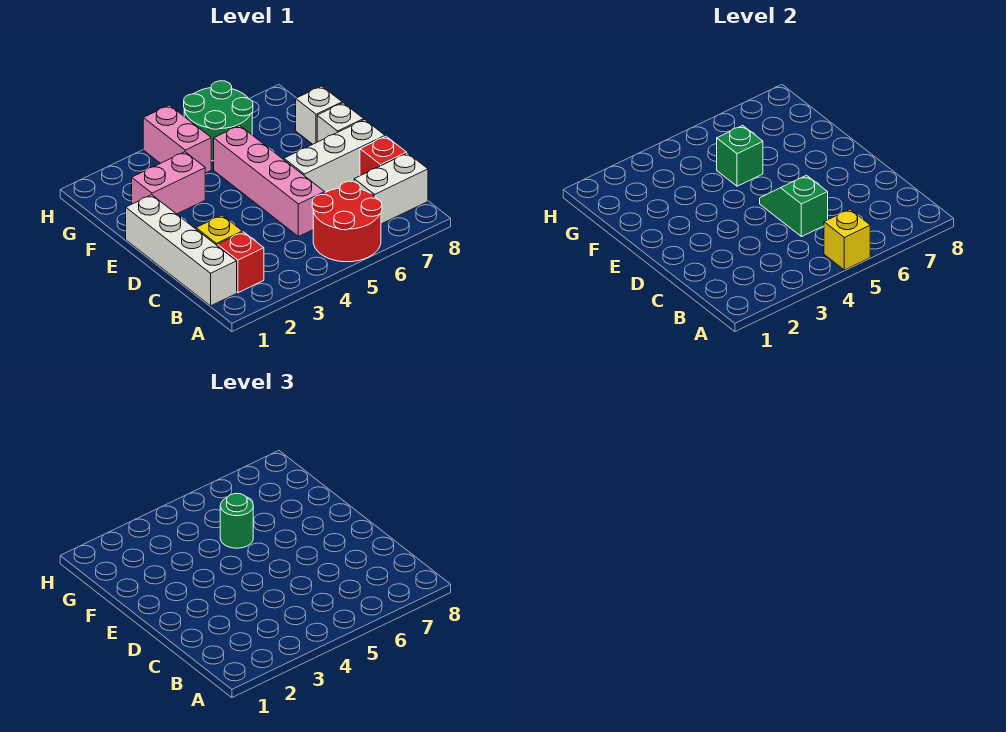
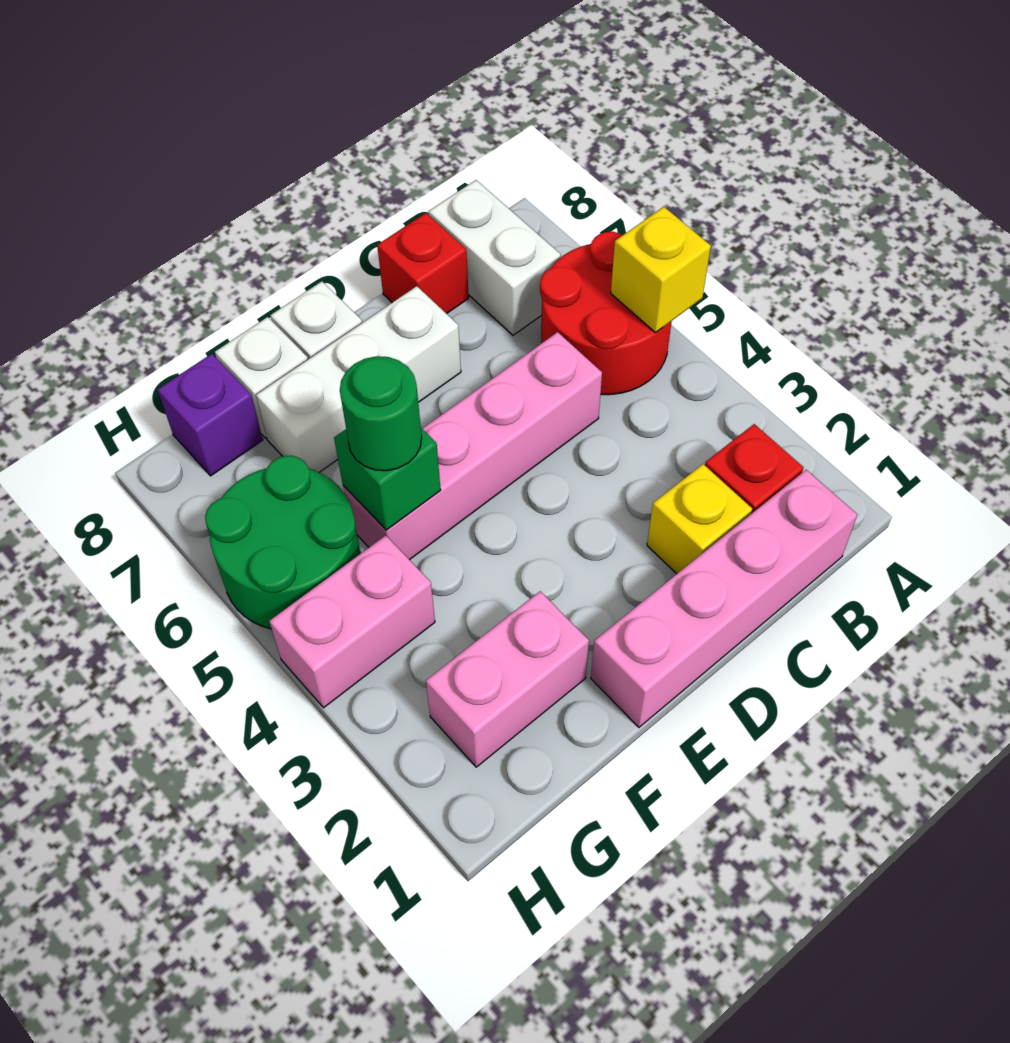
white 1x4 brick [126,195,237,306] -> pink 1x4 brick [591,470,857,727]
green 1x2 slope [760,175,828,237] -> none
white 1x3 brick [284,120,385,192] -> white 1x3 brick turned to [256,286,461,472]
pink 1x2 brick [132,152,205,214] -> pink 1x2 brick turned to [426,591,589,767]
none -> purple 1x1 brick [158,354,263,476]

